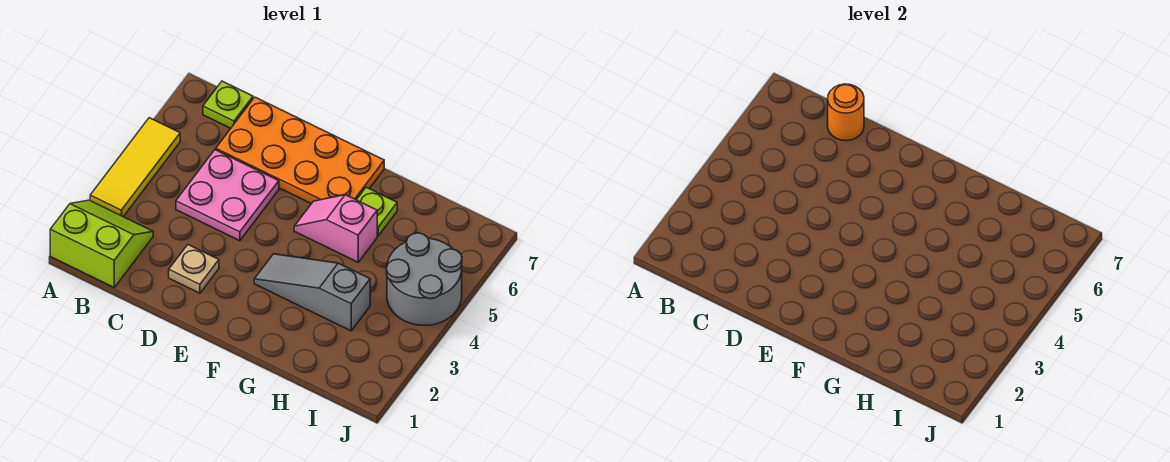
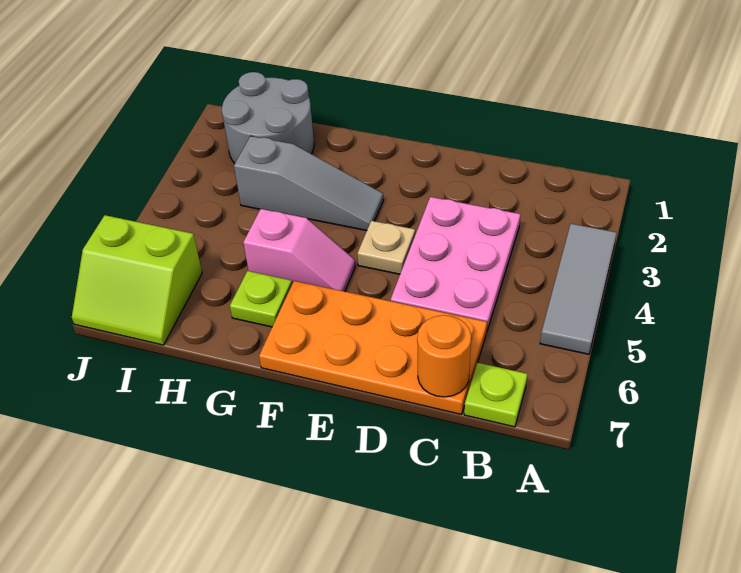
lime 2x2 slope [50,200,153,287] -> lime 2x2 slope moved to [72,215,202,345]
yellow 1x3 tile [90,118,180,217] -> grey 1x3 tile [540,224,617,354]
pink 2x2 plate [176,150,279,241] -> pink 2x3 plate [391,197,520,331]
tan 1x1 plate [169,245,219,293] -> tan 1x1 plate moved to [357,221,415,274]
grey 2x2 round brick [386,233,462,325] -> grey 2x2 round brick moved to [222,72,314,163]

